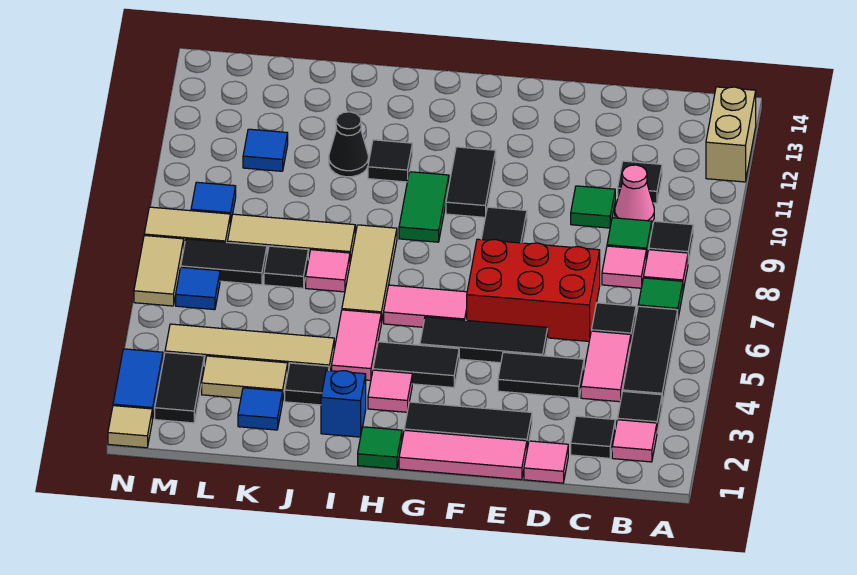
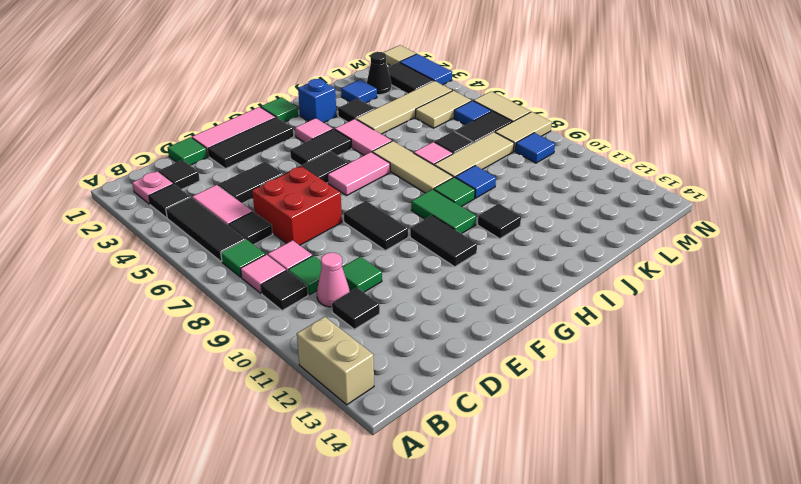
pink 1x1 tile [612,420,657,462] -> pink 1x1 plate [132,171,173,204]
pink 1x1 tile [524,441,568,483] -> green 1x1 tile [168,137,207,165]
red 2x3 brick [467,239,600,341] -> red 2x2 brick [252,166,342,245]
none -> green 1x1 tile [434,177,475,207]
black 1x1 cone [329,112,368,177] -> black 1x1 cone moved to [367,52,391,95]
tan 1x2 tile [202,356,288,401] -> tan 1x2 tile moved to [415,91,472,128]
blue 1x1 tile [243,129,288,171] -> blue 1x1 tile moved to [455,166,496,198]

